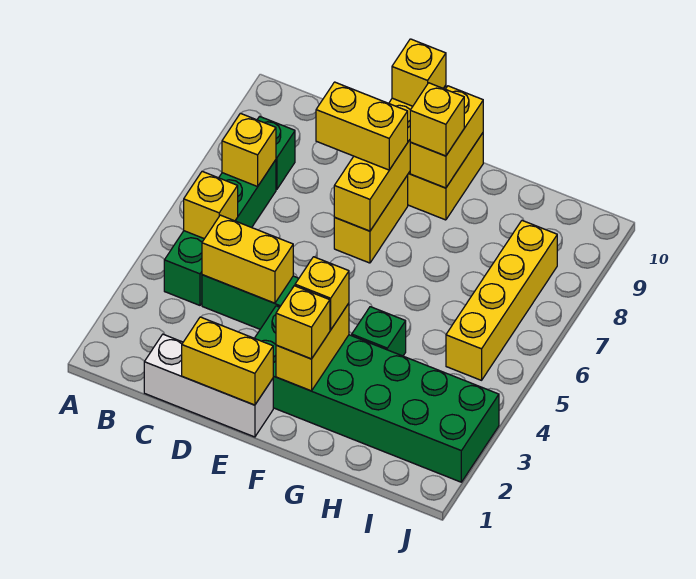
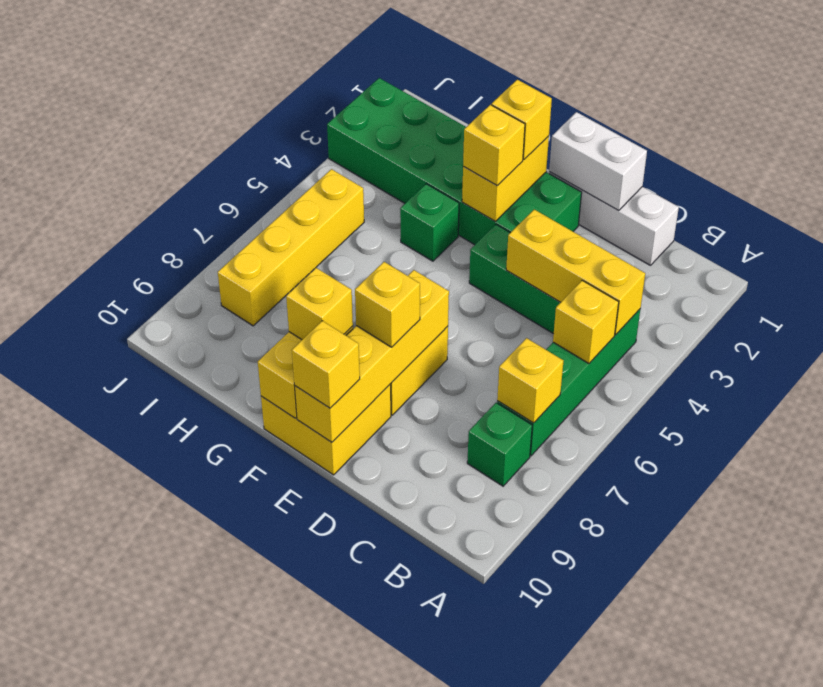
yellow 1x2 brick [202,215,293,303] -> yellow 1x3 brick [506,210,645,335]
yellow 1x2 brick [182,317,273,405] -> white 1x2 brick [549,112,647,211]
yellow 1x2 brick [316,82,408,170] -> yellow 1x1 brick [355,262,420,347]

